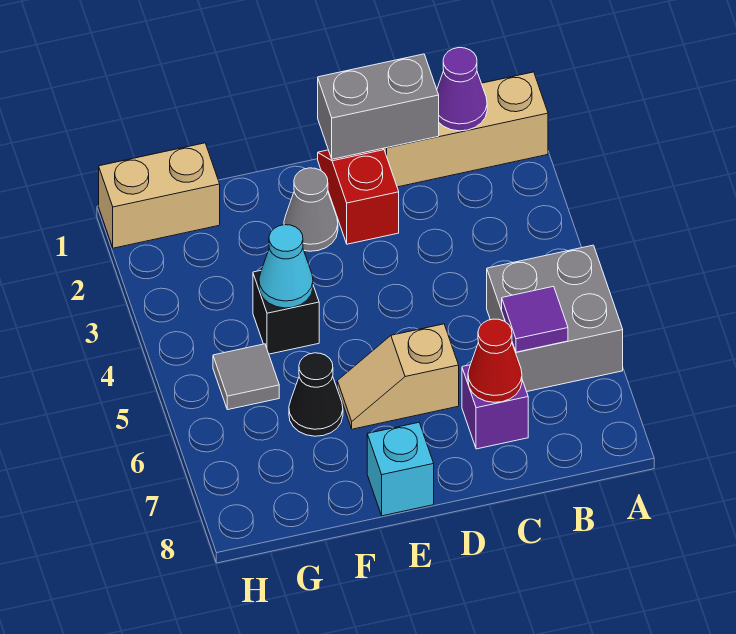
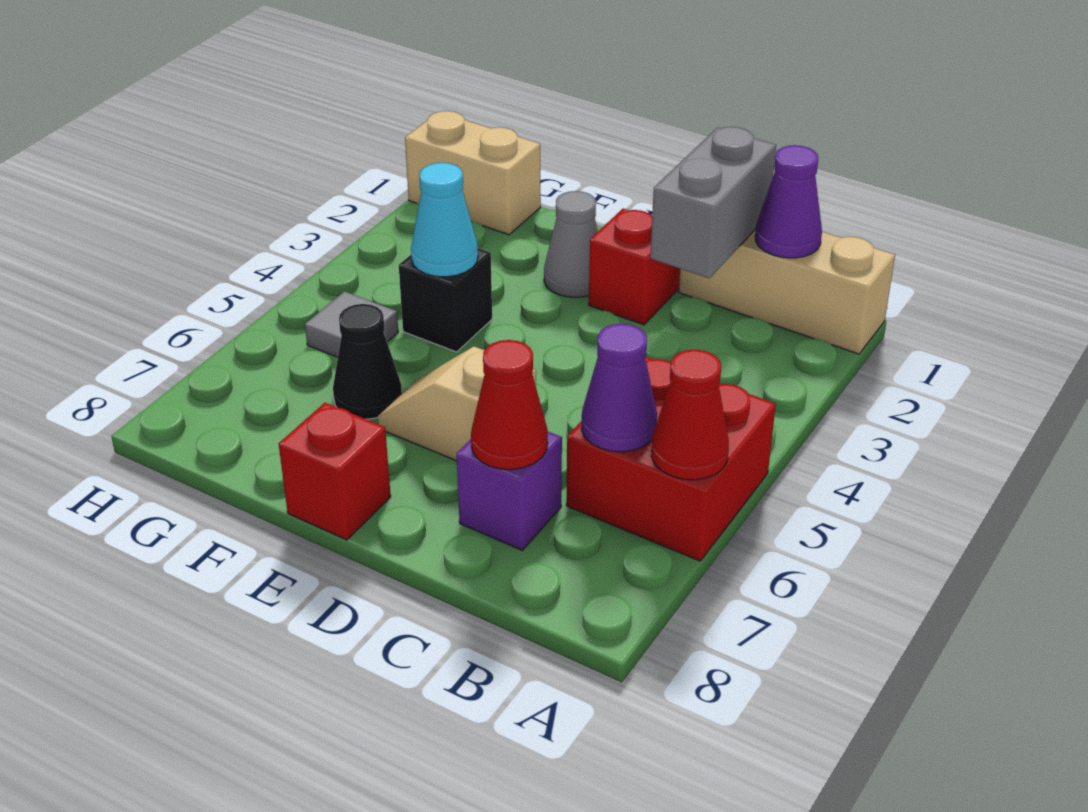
grey 2x2 brick [487,245,623,392] -> red 2x2 brick [566,357,776,561]
none -> red 1x1 cone [651,350,729,480]
purple 1x1 tile [502,286,568,352] -> purple 1x1 cone [581,324,657,452]
grey 1x2 brick [318,54,439,159] -> grey 1x2 brick turned to [650,127,776,278]
cyan 1x1 brick [367,422,434,516] -> red 1x1 brick [279,403,391,540]

